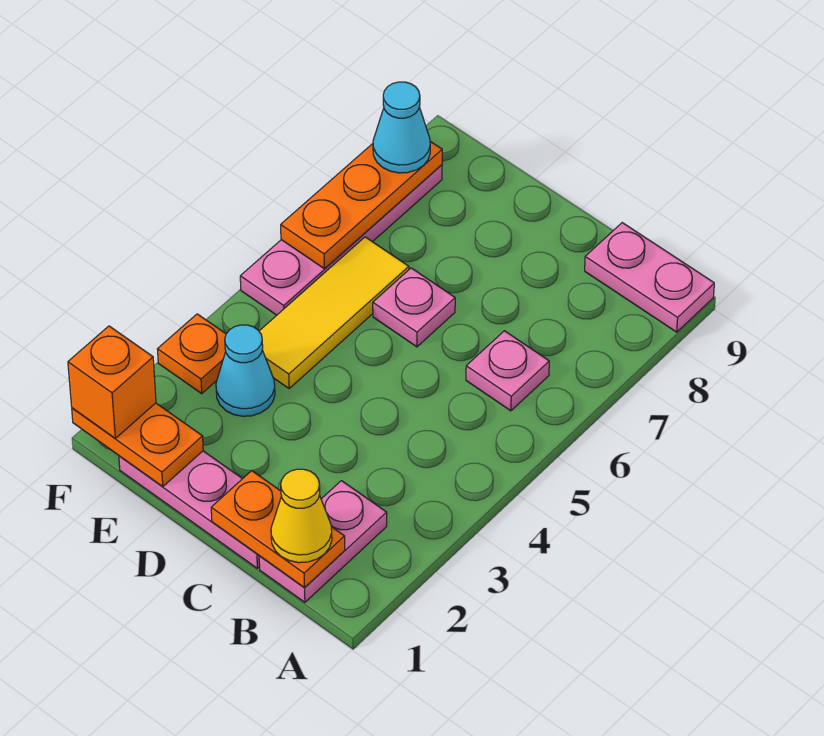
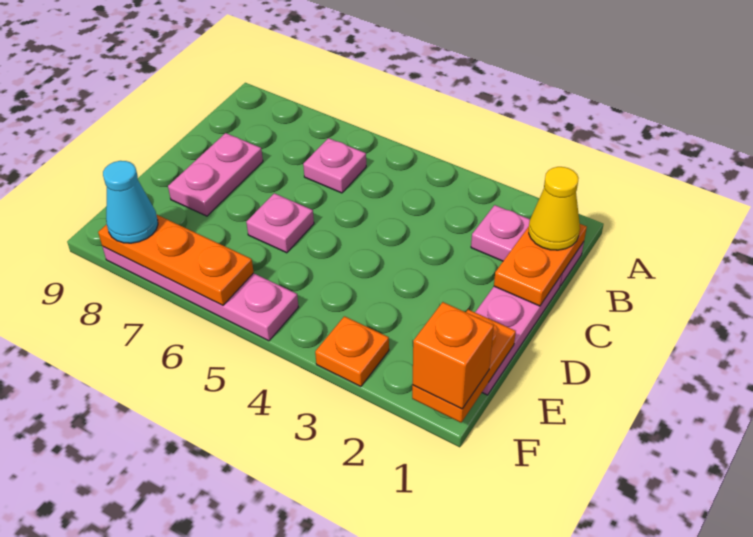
pink 1x2 plate [585,223,714,332] -> pink 1x2 plate moved to [168,133,263,216]
cyan 1x1 cone [216,325,275,416] -> none
yellow 1x3 tile [259,237,409,388] -> none

